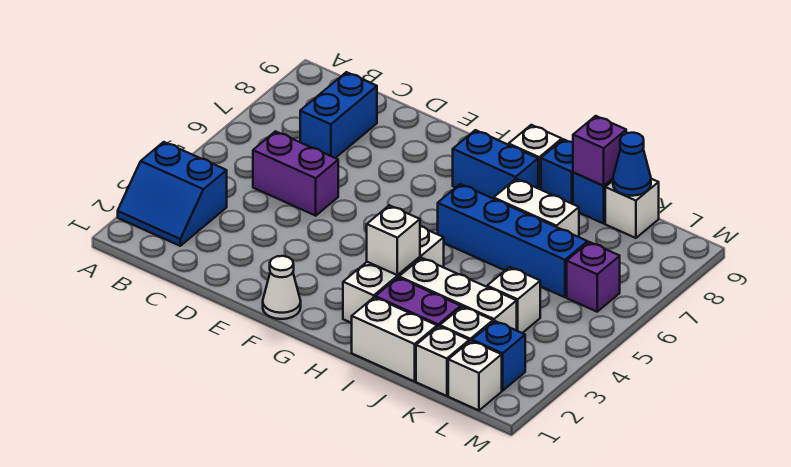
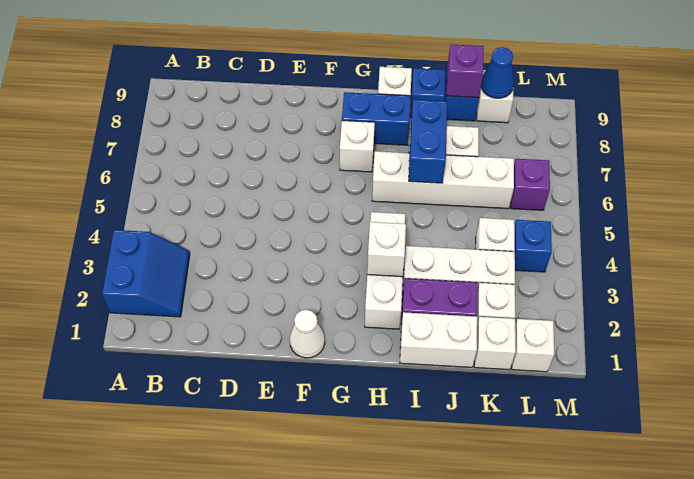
blue 2x2 slope [118,142,227,246] -> blue 2x2 slope turned to [102,230,190,317]
purple 1x2 brick [253,131,338,216] -> none
blue 1x2 brick [300,72,377,158] -> blue 1x2 brick moved to [409,100,447,183]
none -> white 1x1 brick [340,121,375,172]
blue 1x4 brick [438,184,588,297] -> white 1x4 brick [372,151,514,209]
blue 1x1 brick [472,321,525,391] -> blue 1x1 brick moved to [514,220,552,272]

